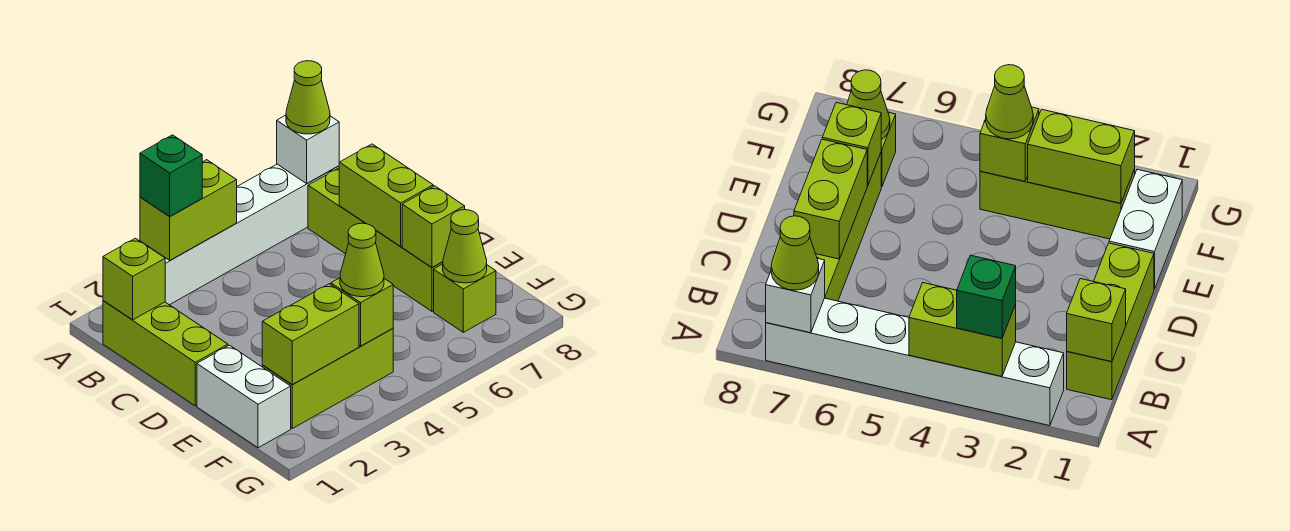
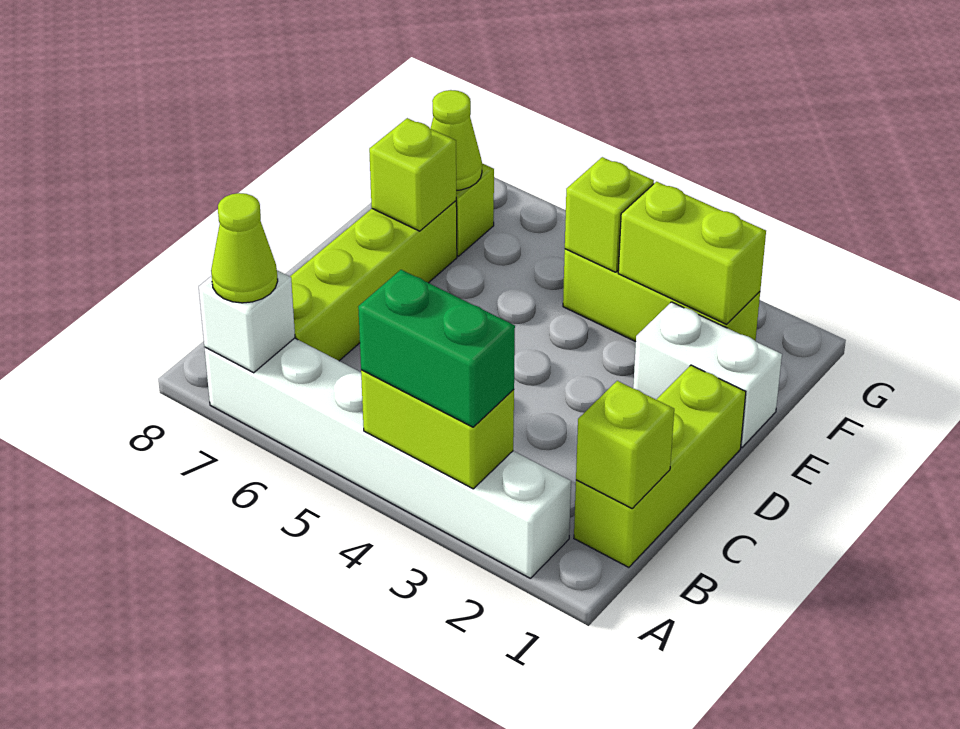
green 1x1 brick [140,135,202,216] -> green 1x2 brick [358,270,515,427]
lime 1x2 brick [339,144,433,247] -> none
white 1x2 brick [197,345,291,448] -> white 1x2 brick turned to [633,302,782,447]
lime 1x1 cone [340,223,384,297] -> none

